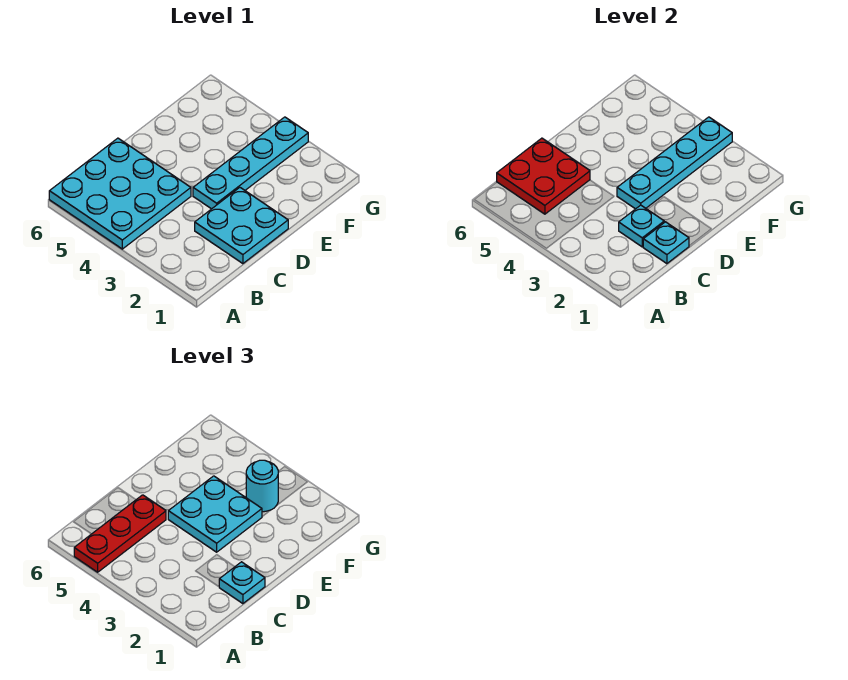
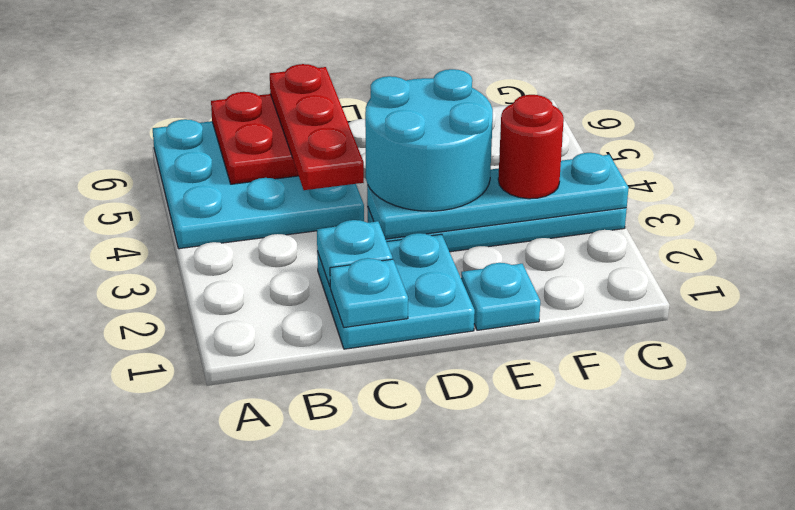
red 1x3 plate [74,495,166,572] -> red 1x3 plate turned to [270,64,364,190]
cyan 1x1 plate [219,562,265,604] -> cyan 1x1 plate moved to [461,263,540,330]
cyan 2x2 plate [168,476,262,552] -> cyan 2x2 round brick [365,69,493,211]
cyan 1x1 round brick [246,460,278,512] -> red 1x1 round brick [498,95,564,199]

